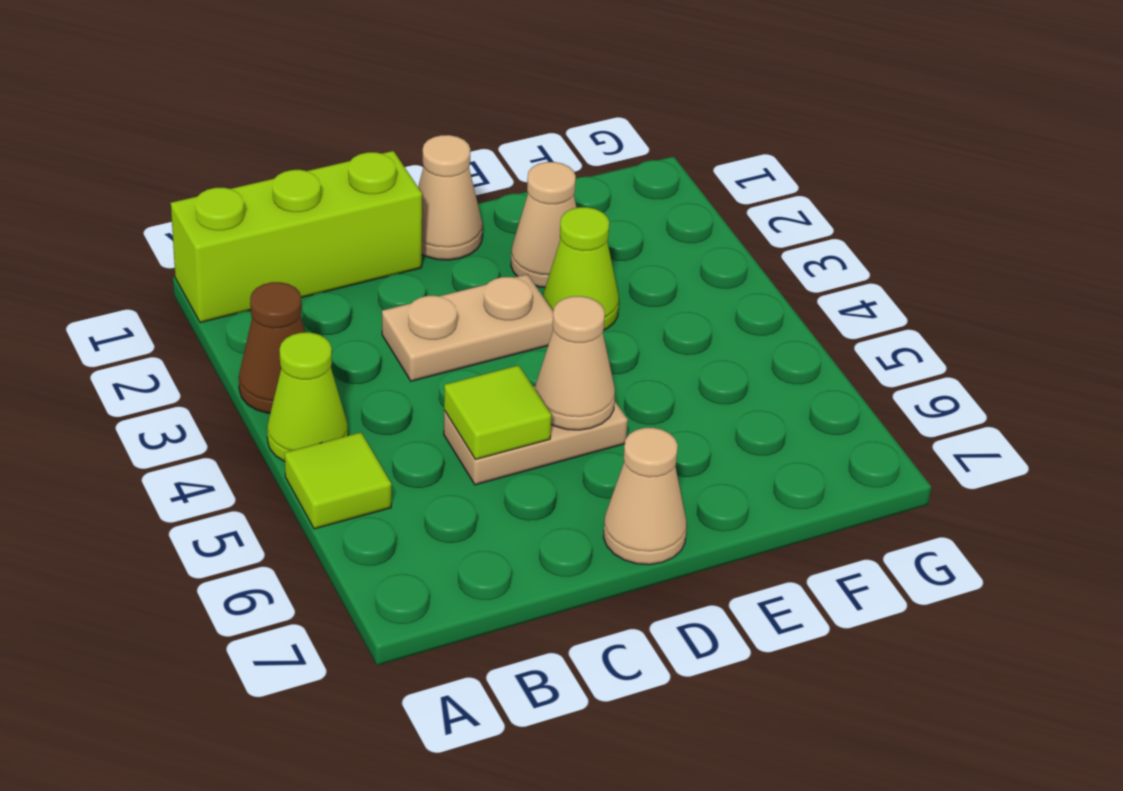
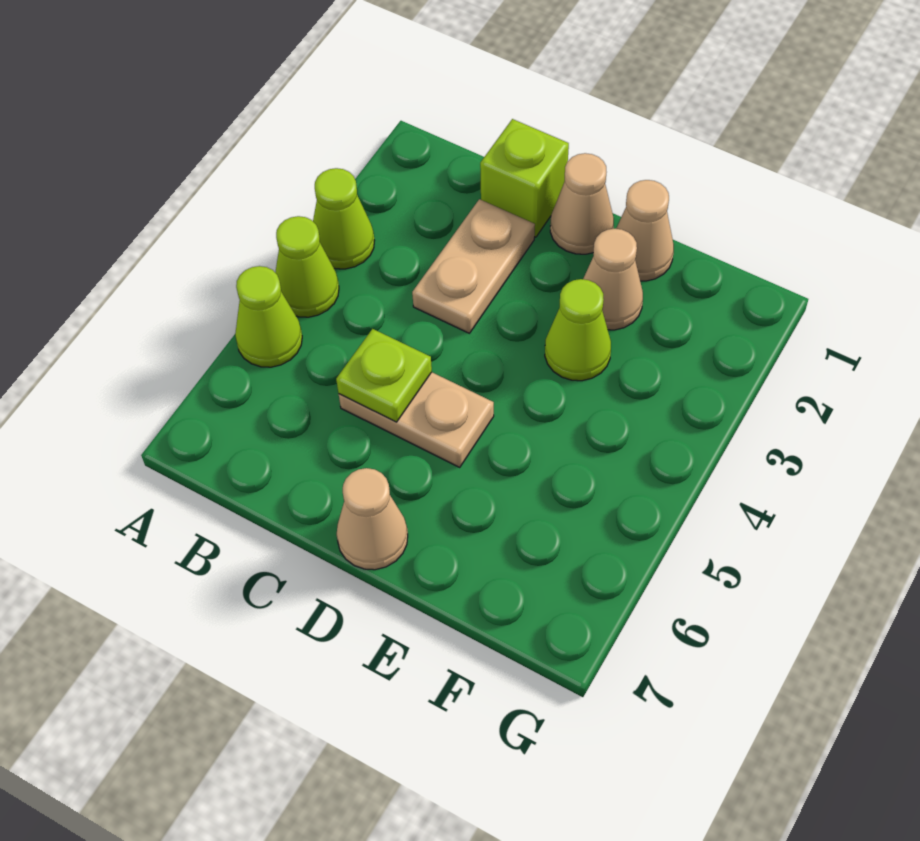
lime 1x3 brick [171,151,422,323] -> lime 1x1 brick [480,119,569,237]
brown 1x1 cone [239,282,305,413] -> lime 1x1 cone [313,168,375,269]
lime 1x1 tile [285,432,391,529] -> lime 1x1 cone [235,266,302,367]
tan 1x2 plate [382,274,553,381] -> tan 1x2 plate turned to [412,199,535,333]
lime 1x1 tile [444,365,551,460] -> lime 1x1 plate [336,329,432,422]
tan 1x1 cone [535,296,615,430] -> tan 1x1 cone moved to [616,180,674,281]

